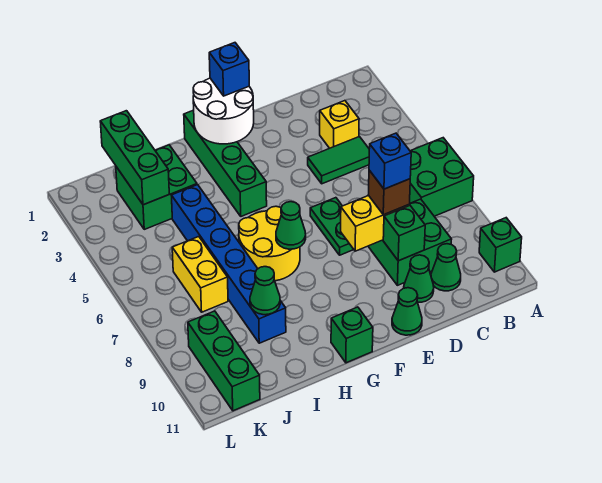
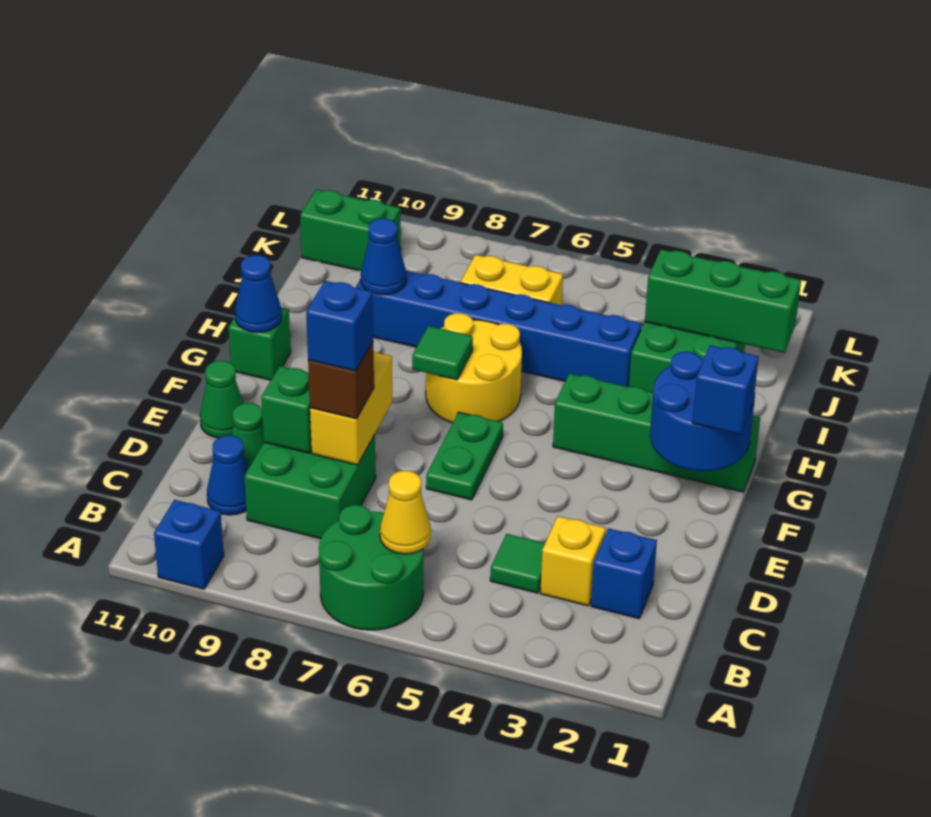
green 2x2 brick [410,138,474,216] -> green 2x2 round brick [319,505,423,630]
green 1x1 brick [479,218,522,272] -> blue 1x1 brick [154,500,224,589]
none -> yellow 1x1 cone [380,471,431,554]
none -> blue 1x1 brick [591,528,657,619]
green 1x2 tile [308,137,369,184] -> green 1x1 tile [490,534,545,593]
green 1x1 cone [431,244,461,291] -> blue 1x1 cone [207,435,248,515]
green 1x2 plate [310,198,354,255] -> green 1x2 plate turned to [426,412,503,500]
white 2x2 round brick [193,78,254,144] -> blue 2x2 round brick [650,352,755,471]
green 1x1 cone [276,202,306,249] -> green 1x1 tile [412,326,473,380]
none -> blue 1x1 cone [235,255,282,333]
green 1x1 cone [250,267,280,315] -> blue 1x1 cone [361,218,406,295]
green 1x3 brick [188,311,260,411] -> green 1x2 brick [300,190,401,271]

